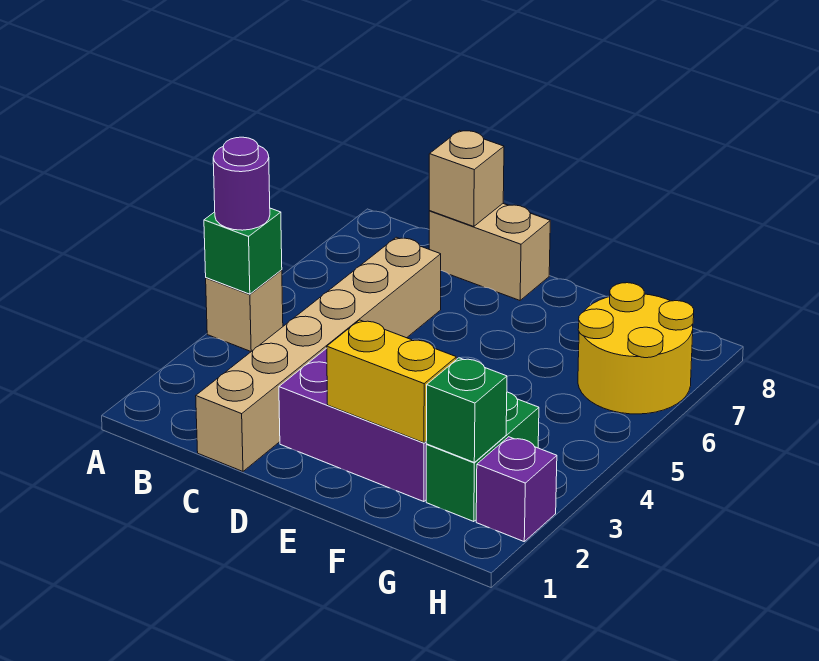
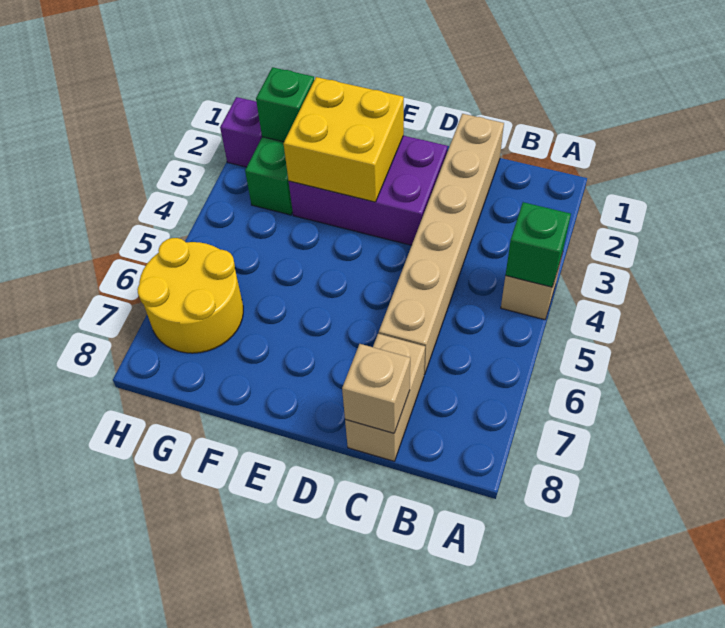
purple 1x1 round brick [213,137,270,230] -> none
tan 1x2 brick [429,204,550,300] -> tan 1x2 brick turned to [345,334,425,461]
yellow 1x2 brick [327,320,456,443] -> yellow 2x2 brick [284,77,404,202]

